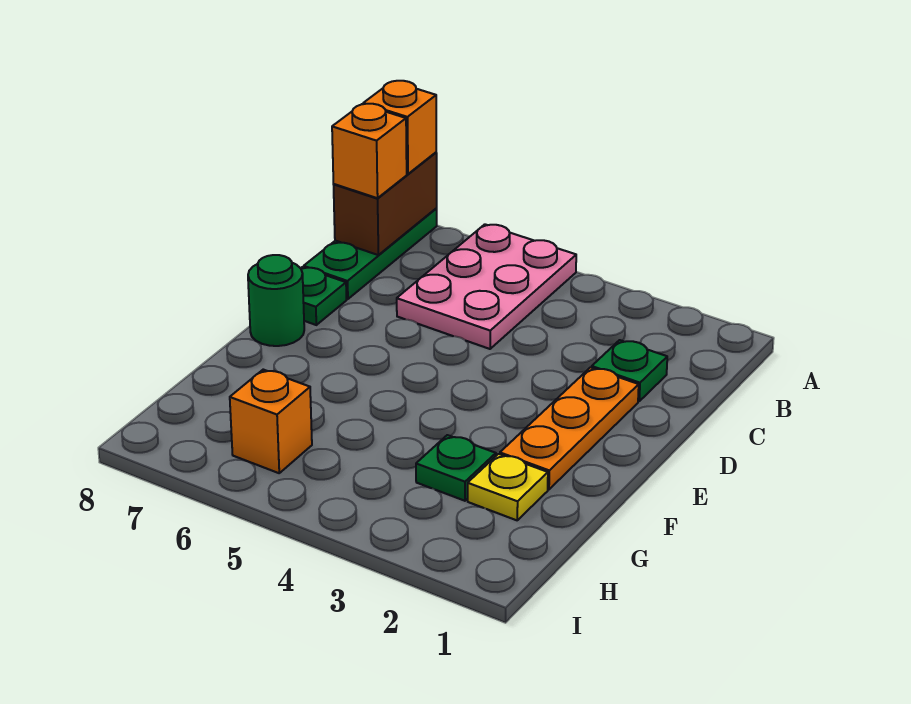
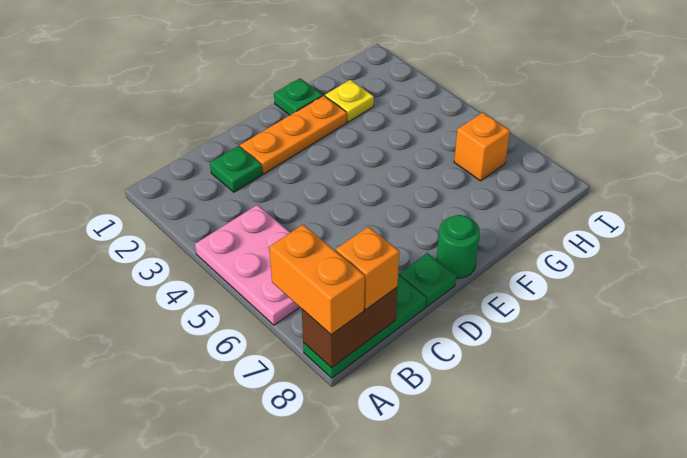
pink 2x3 plate [397,224,576,349] -> pink 2x3 plate turned to [195,205,300,325]
orange 1x1 brick [363,81,436,174] -> orange 1x2 brick [269,225,365,335]
green 1x1 plate [416,435,496,501] -> green 1x1 plate moved to [274,78,323,115]

